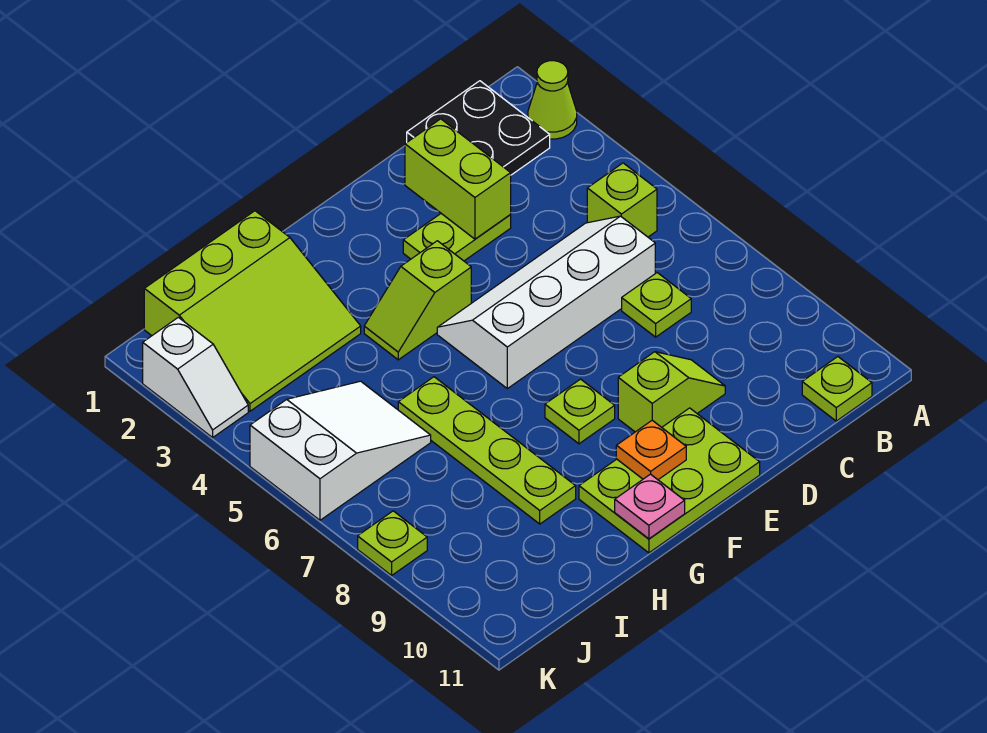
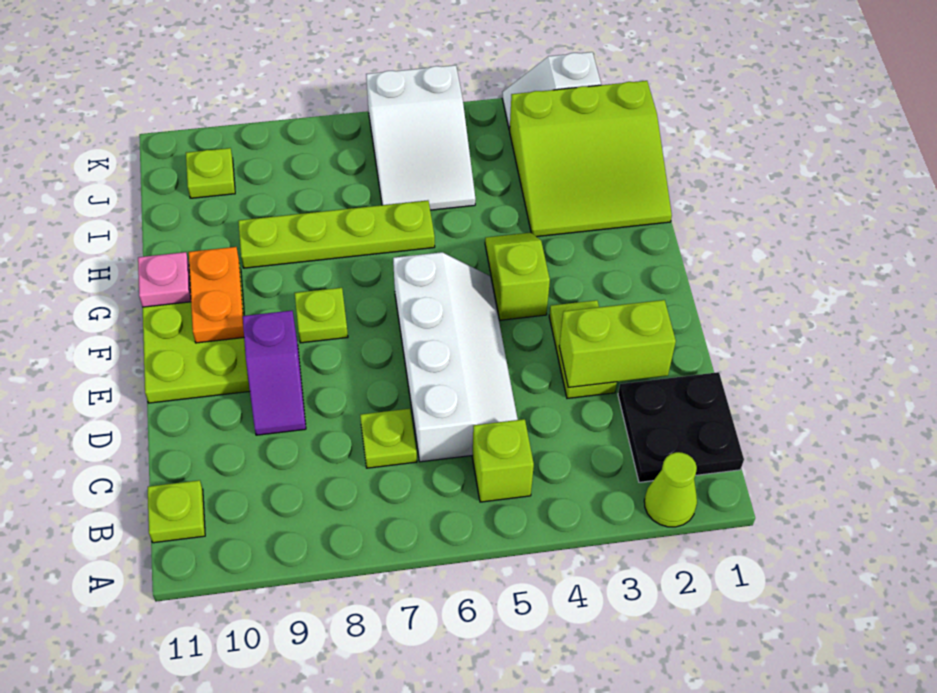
lime 1x2 slope [618,352,725,432] -> purple 1x2 slope [243,311,306,435]
orange 1x1 plate [616,420,686,480] -> orange 1x2 plate [189,247,244,343]
lime 3x3 slope [144,211,361,411] -> lime 3x3 slope turned to [510,81,672,237]
lime 1x1 plate [358,511,427,575] -> lime 1x1 plate moved to [186,148,235,198]

